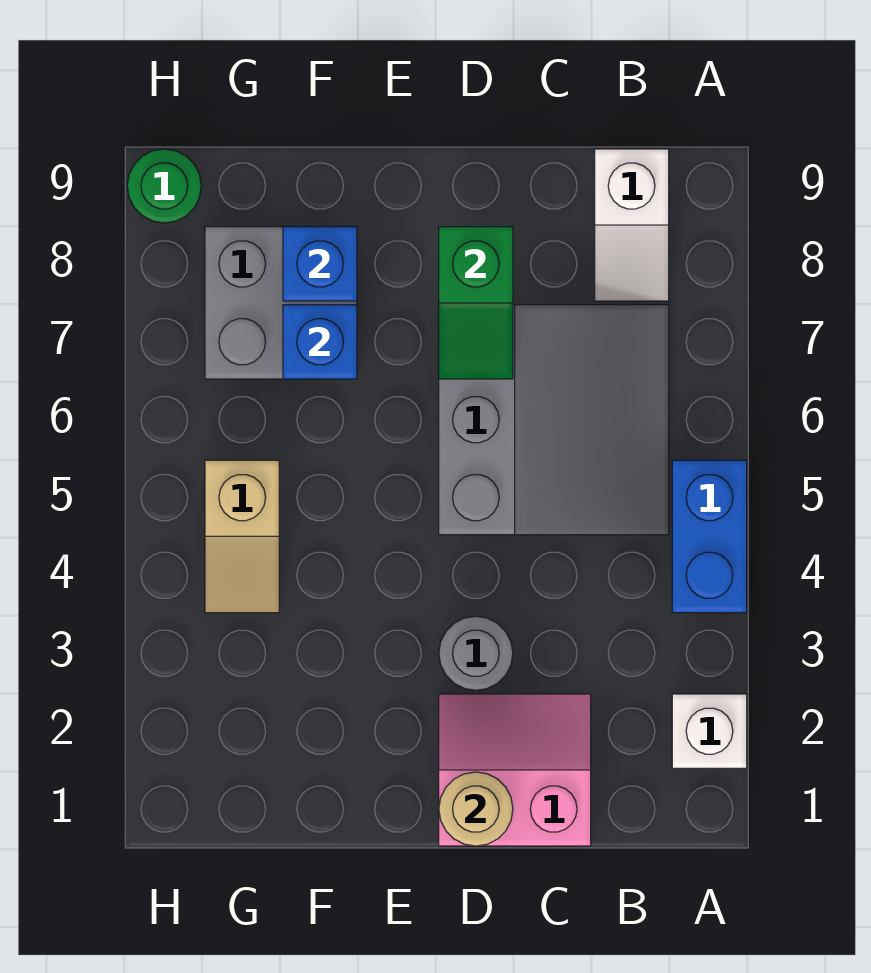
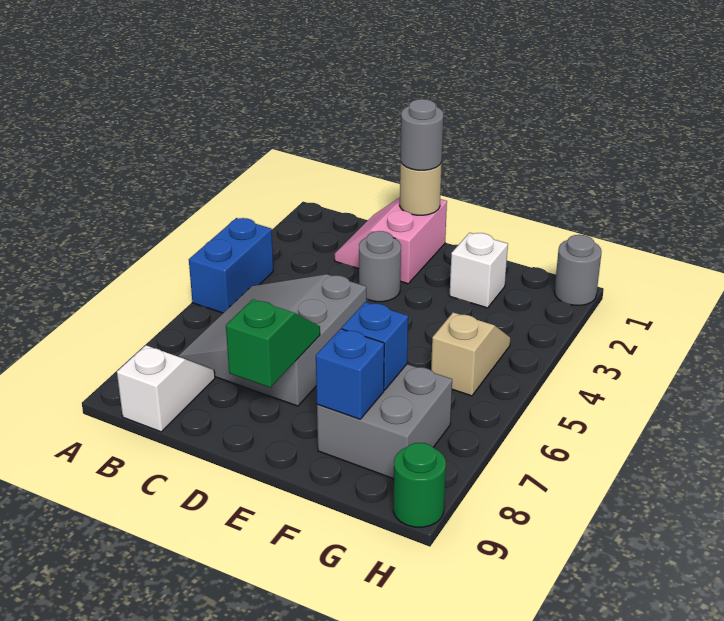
white 1x1 brick [672,694,747,768] -> white 1x1 brick moved to [450,233,508,308]
pink 2x2 slope [439,694,591,846] -> pink 2x2 slope turned to [334,198,447,284]
none -> grey 1x1 round brick [401,99,443,170]
none -> grey 1x1 round brick [554,235,601,305]

